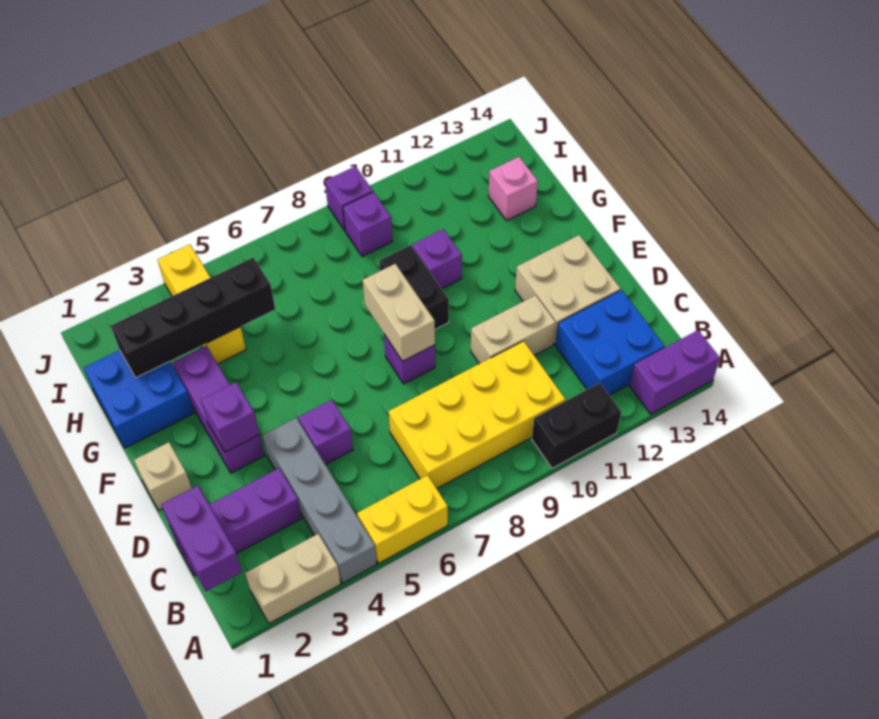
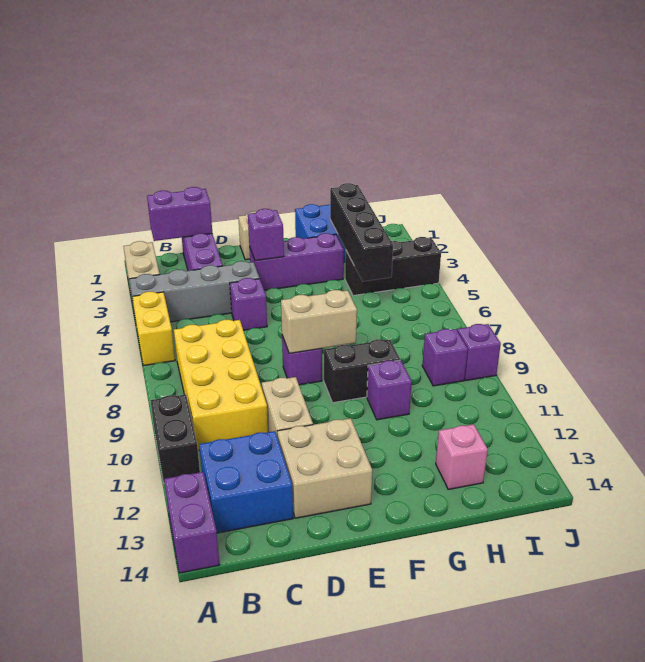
yellow 1x3 brick [158,244,246,364] -> black 1x3 brick [345,237,441,296]

